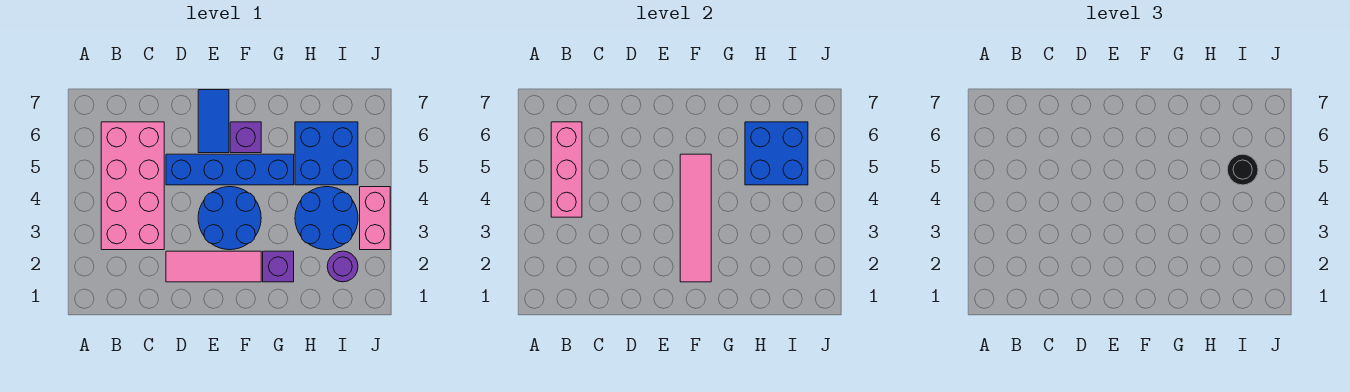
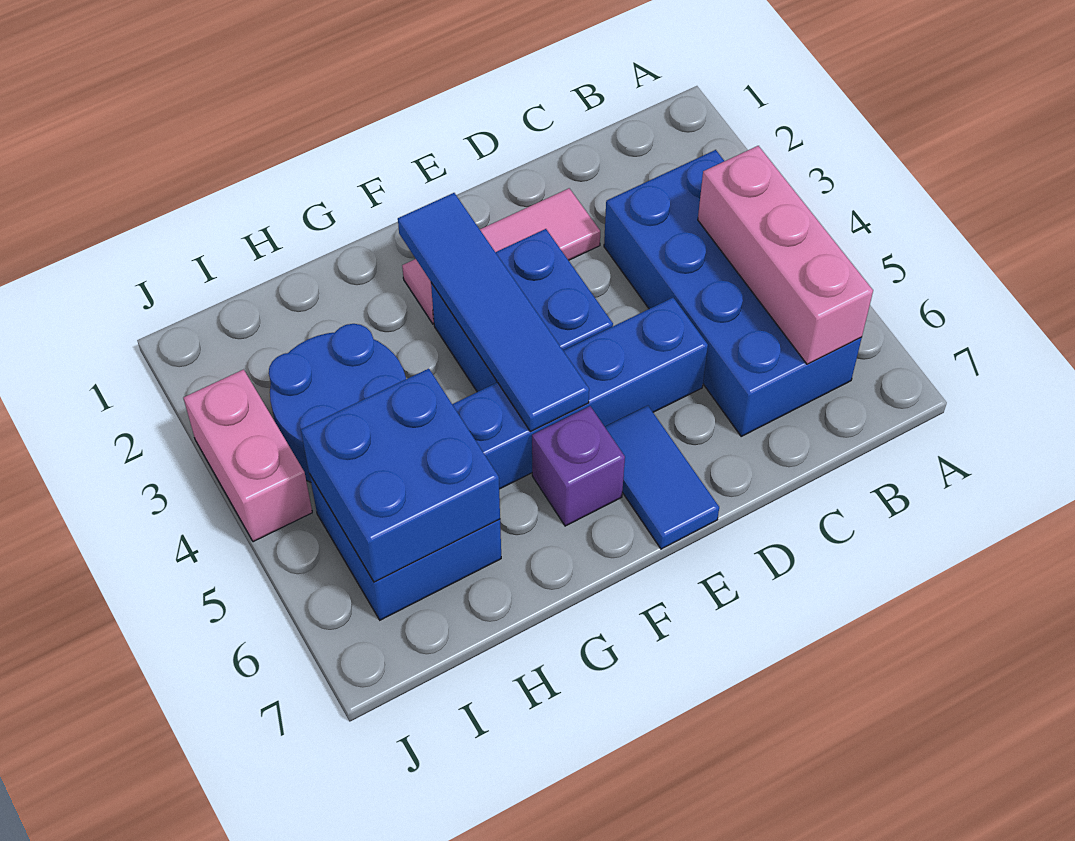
pink 2x4 brick [101,122,164,250] -> blue 2x4 brick [604,150,862,436]
blue 2x2 round brick [198,187,261,250] -> blue 2x2 brick [431,229,613,392]
pink 1x4 tile [680,154,711,282] -> blue 1x4 tile [398,193,589,432]
purple 1x1 brick [263,251,294,282] -> none
purple 1x1 round brick [327,251,358,282] -> none
black 1x1 round brick [1227,154,1258,185] -> none

